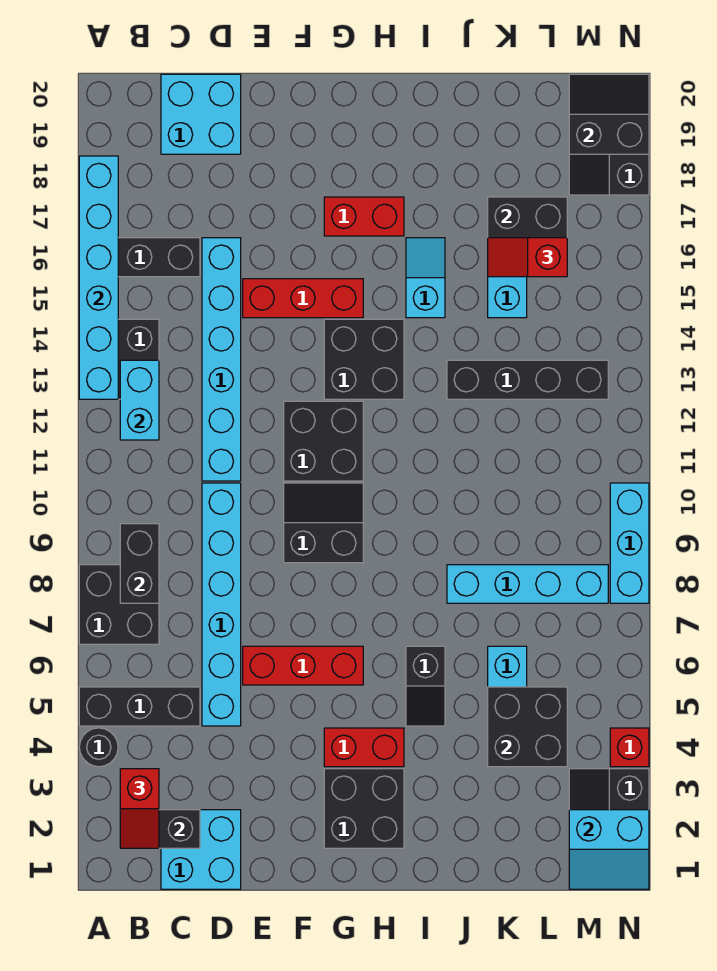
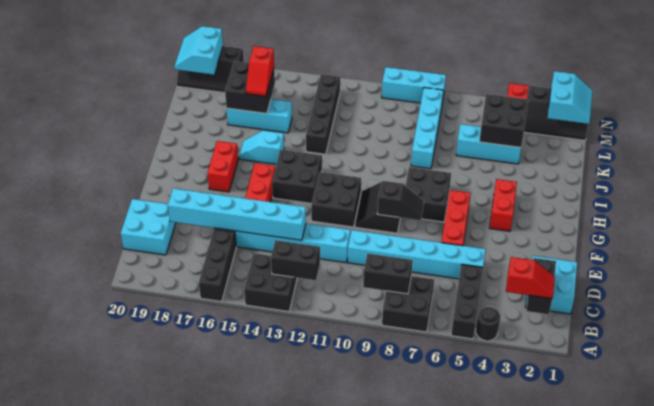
cyan 1x6 brick [79,156,118,399] -> cyan 1x6 brick moved to [168,188,306,240]
cyan 1x2 brick [120,360,159,440] -> black 1x2 brick [271,240,320,280]
black 2x2 brick [324,769,404,848] -> black 2x2 brick moved to [406,167,451,222]
black 1x2 slope [406,646,445,726] -> black 1x2 slope moved to [377,181,424,220]
black 2x2 slope [569,74,649,154] -> cyan 2x2 slope [174,26,223,75]

